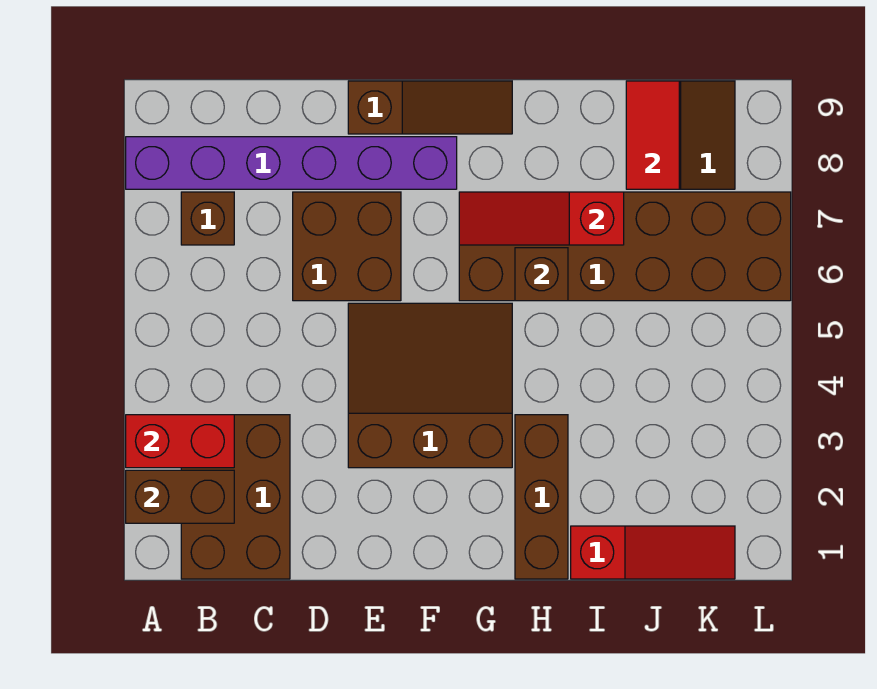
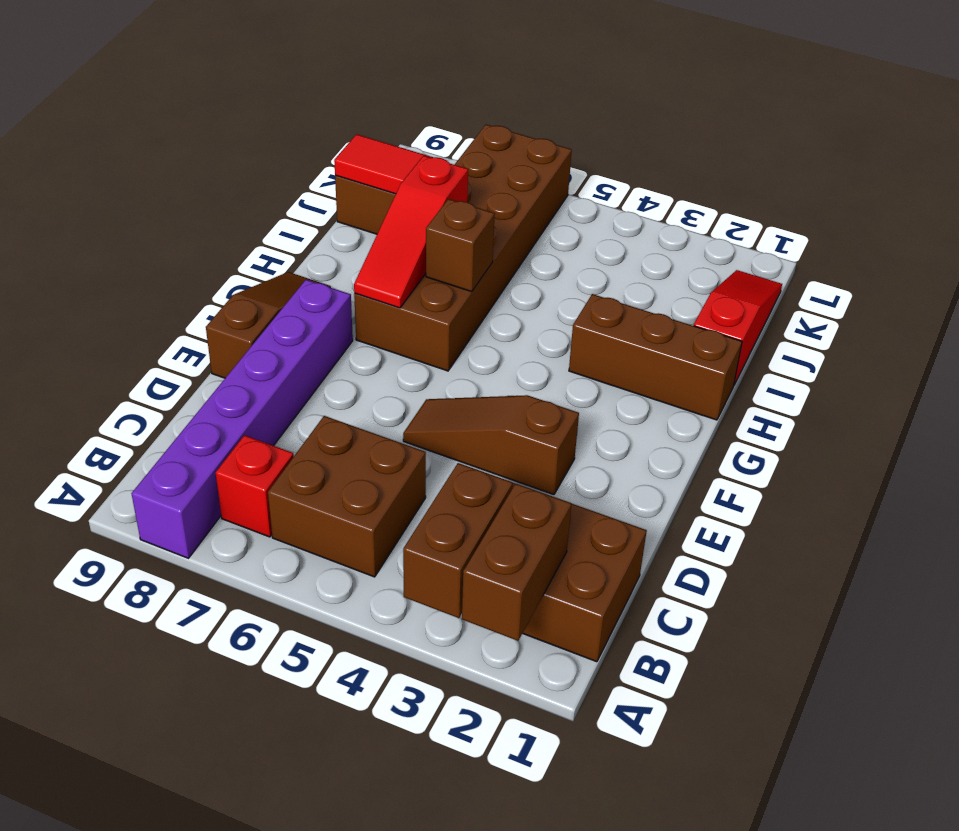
red 1x2 brick [126,415,234,468] -> brown 1x2 brick [403,463,513,618]
brown 1x1 brick [181,192,234,245] -> red 1x1 brick [216,435,294,537]
brown 2x2 brick [293,192,401,301] -> brown 2x2 brick moved to [268,416,426,577]
brown 3x3 slope [348,303,512,468] -> brown 1x3 slope [403,395,579,495]

